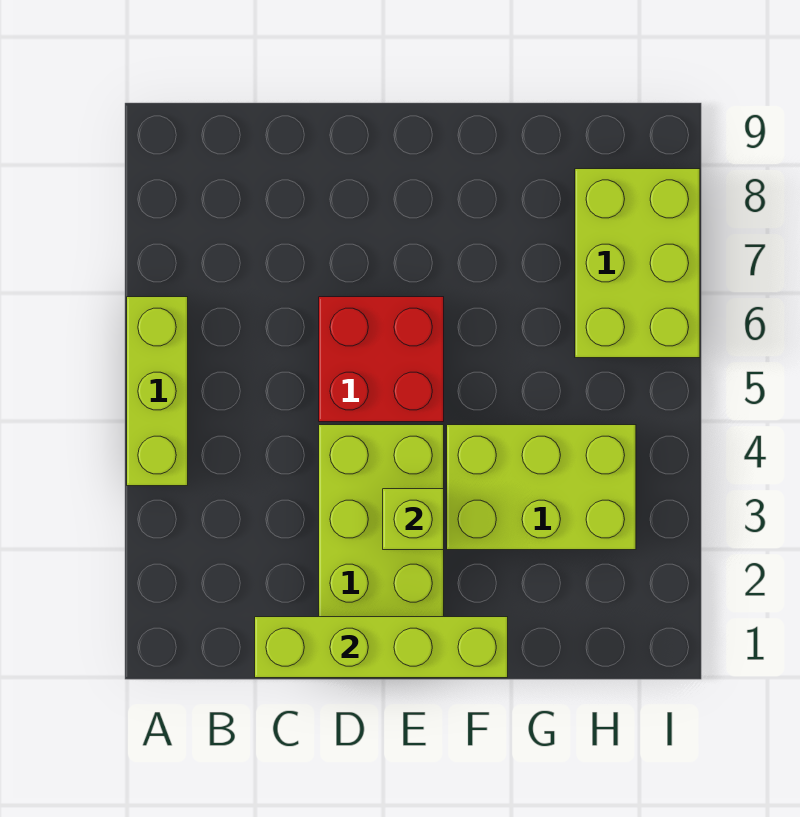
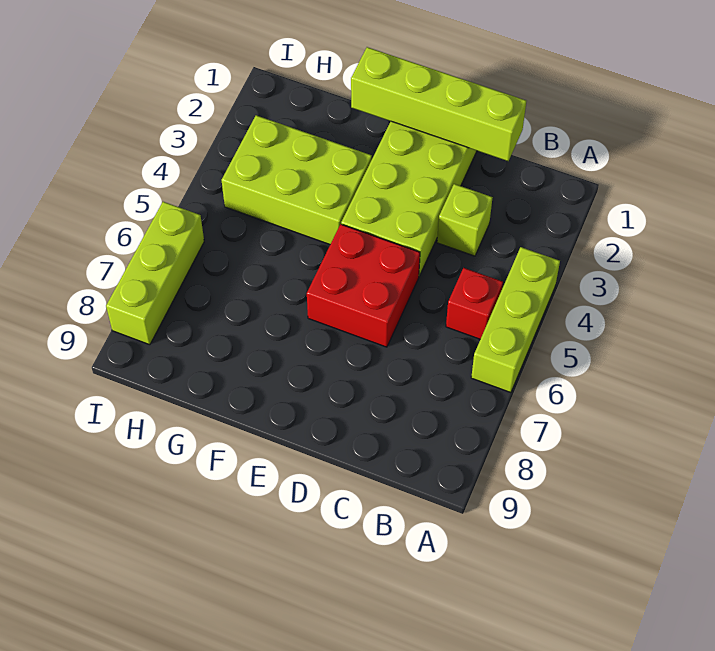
none -> red 1x1 brick [446,268,503,339]
lime 1x1 brick [383,489,444,550] -> lime 1x1 brick moved to [437,184,493,256]
lime 2x3 brick [575,169,700,358] -> lime 1x3 brick [106,202,204,345]

